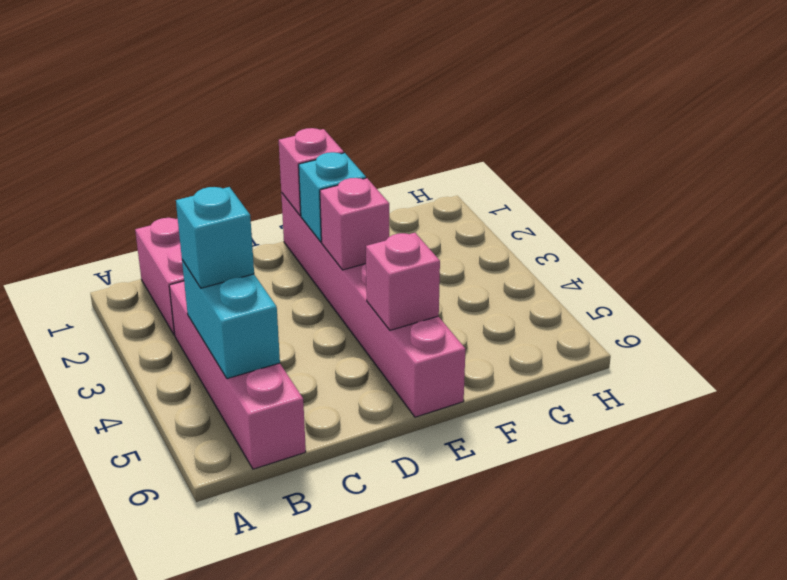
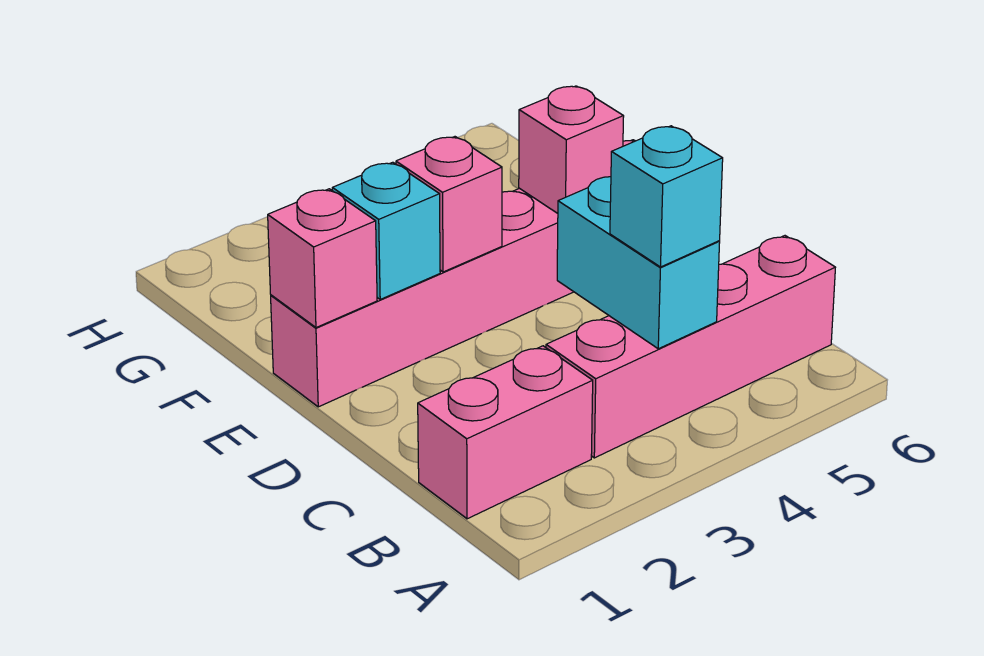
cyan 1x2 brick [182,260,280,379] -> cyan 1x2 brick turned to [557,177,720,349]

